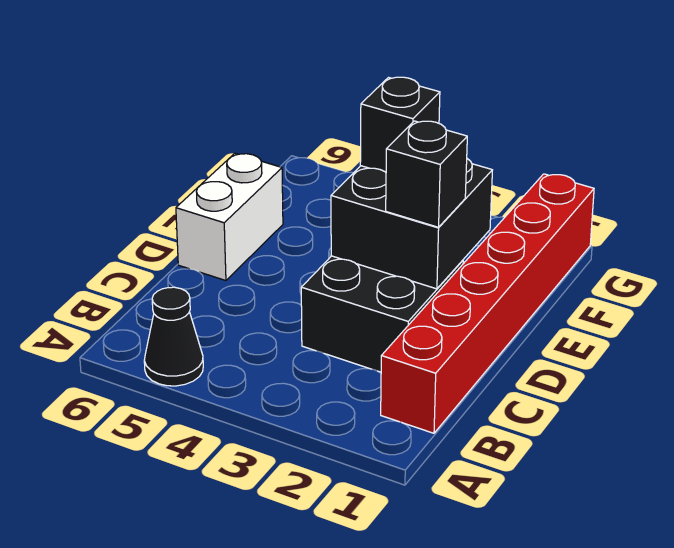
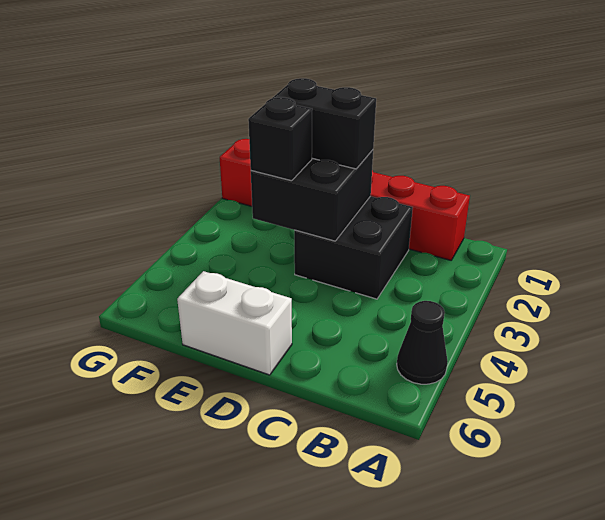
black 1x1 brick [386,121,467,227] -> black 1x2 brick [273,78,376,169]

